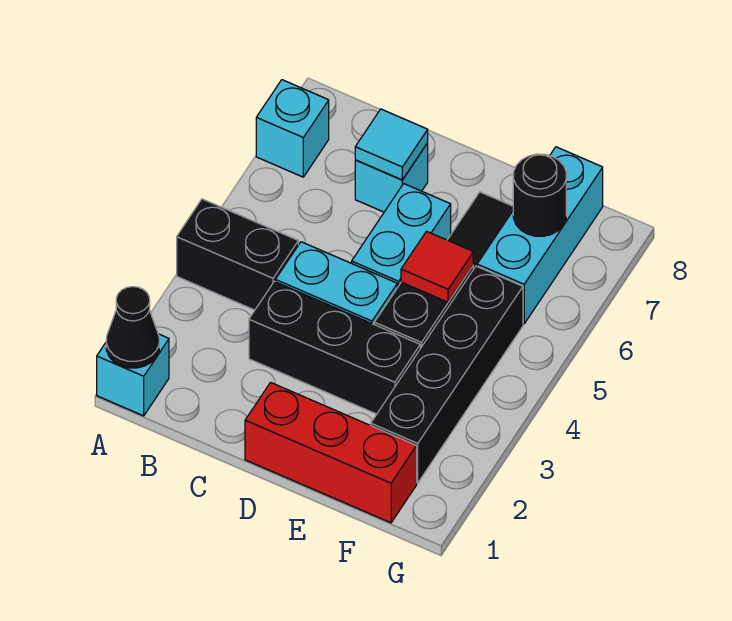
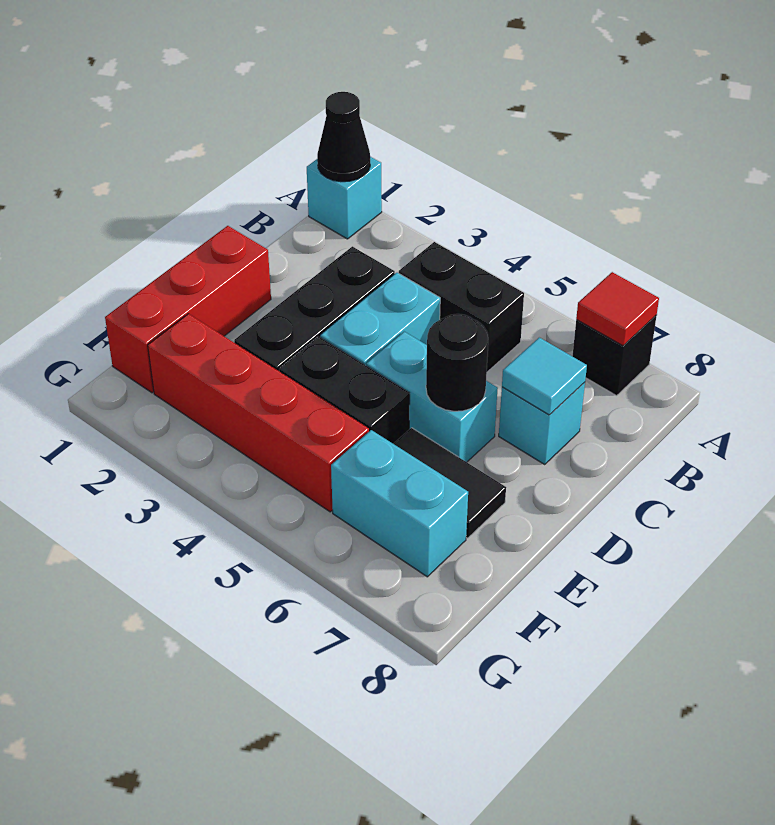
black 1x2 brick [177,199,298,310] -> black 1x2 brick turned to [399,242,524,372]
cyan 1x1 brick [256,80,329,177] -> black 1x1 brick [572,315,657,396]
red 1x1 tile [401,231,473,302] -> red 1x1 tile moved to [576,272,659,346]
black 1x4 brick [371,266,523,483] -> red 1x4 brick [148,314,369,512]
cyan 1x3 brick [477,147,603,324] -> cyan 1x2 brick [331,430,468,577]
black 1x1 round brick [513,154,566,236] -> black 1x1 round brick moved to [426,314,488,411]

